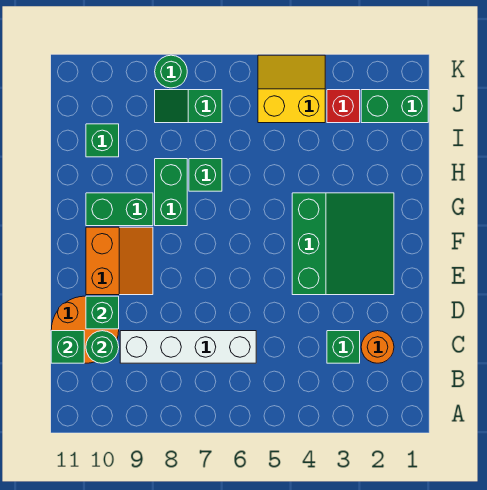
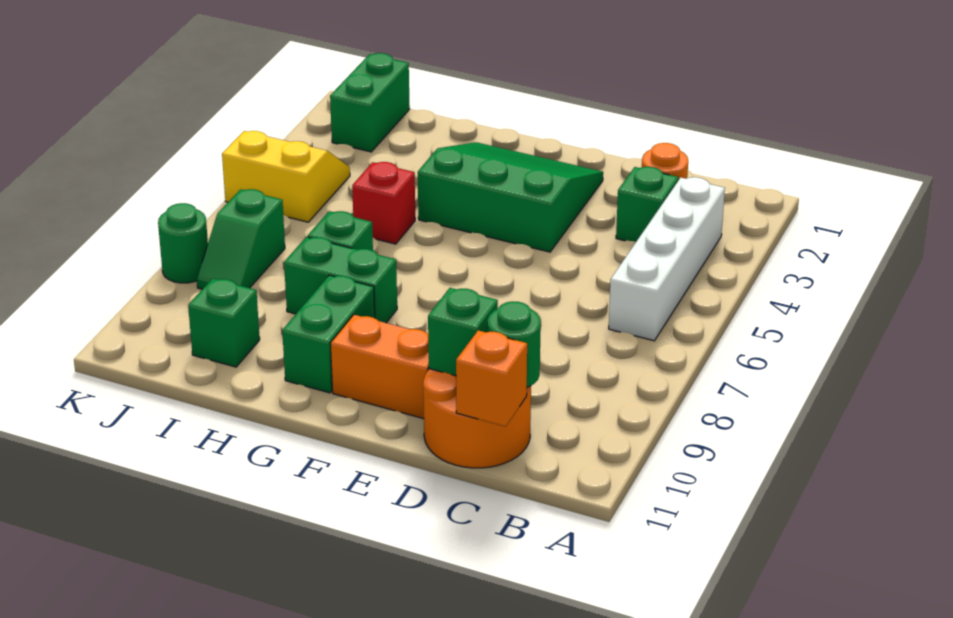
white 1x4 brick [120,331,256,363] -> white 1x4 brick moved to [609,177,725,341]
green 1x1 brick [51,331,84,363] -> orange 1x1 brick [456,330,527,426]
red 1x1 brick [327,90,360,123] -> red 1x1 brick moved to [352,162,415,244]
yellow 2x2 slope [258,55,325,123] -> yellow 2x2 slope turned to [222,131,350,222]

